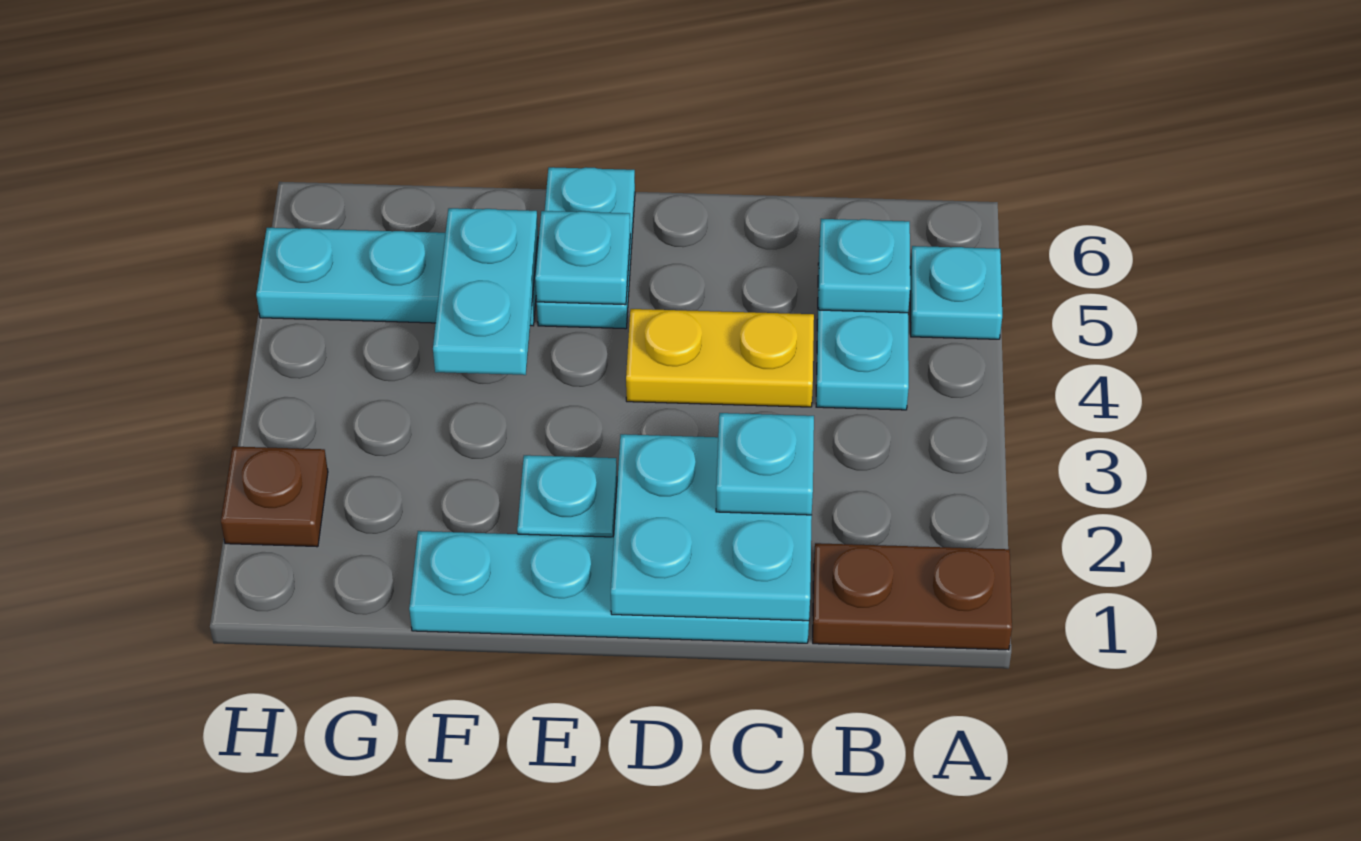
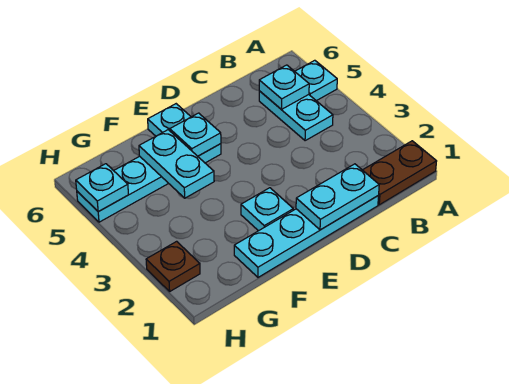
cyan 2x2 plate [611,434,812,621] -> cyan 1x2 plate [296,164,379,230]
cyan 1x1 plate [716,413,814,515] -> cyan 1x1 plate moved to [76,164,128,212]
yellow 1x2 plate [626,309,814,407] -> none

